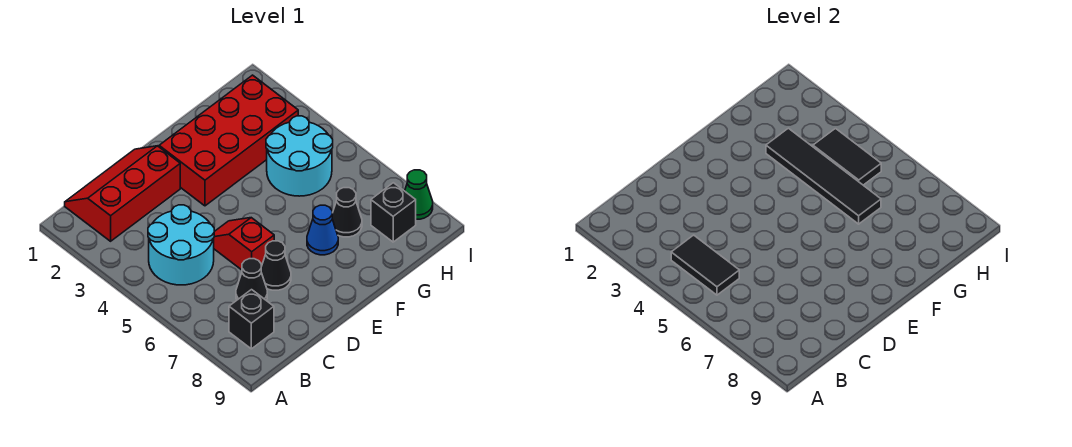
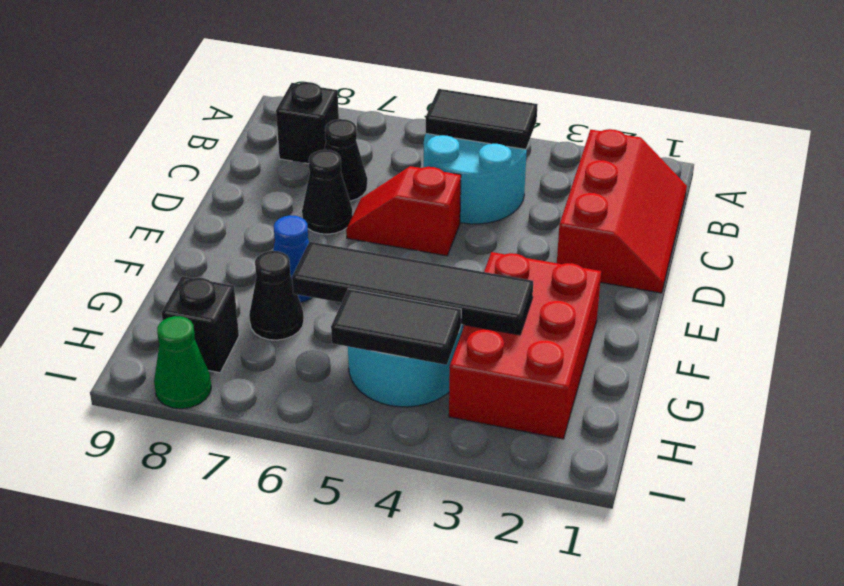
red 1x2 slope [214,218,274,270] -> red 1x2 slope turned to [346,166,461,256]
red 2x4 brick [159,75,298,206] -> red 2x3 brick [449,252,601,439]

